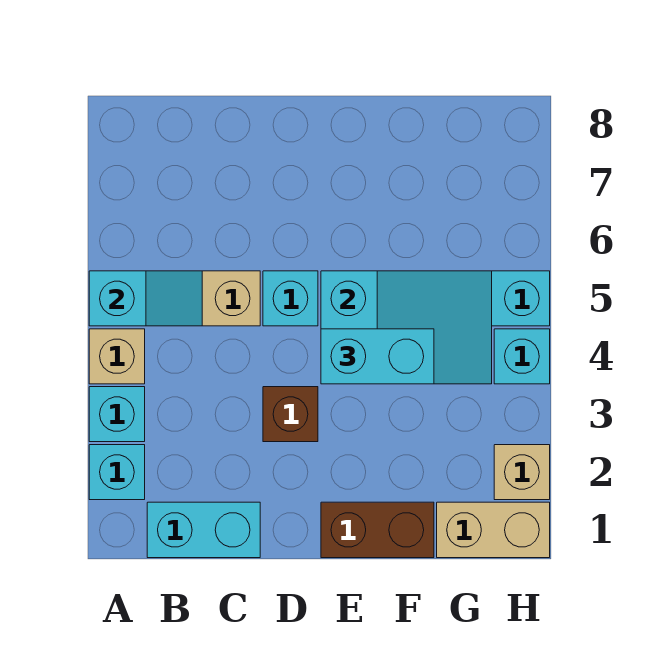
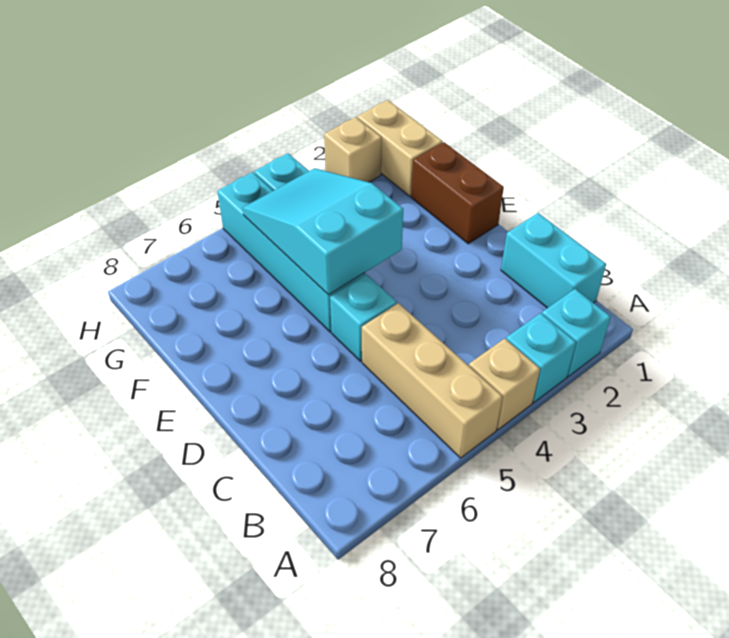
cyan 1x2 slope [89,271,202,326] -> none
brown 1x1 brick [263,387,318,442] -> none
cyan 1x2 brick [321,329,434,384] -> none

